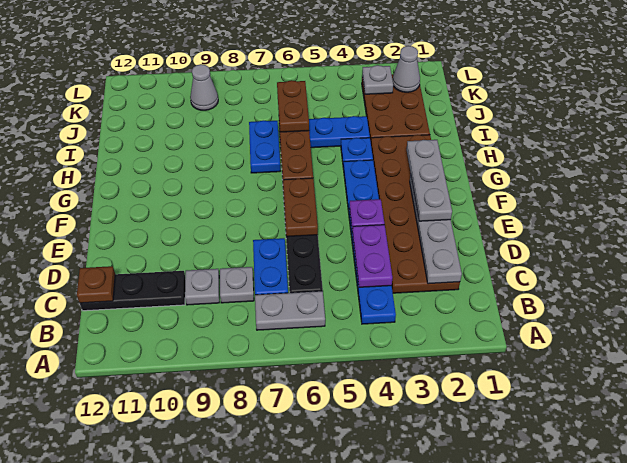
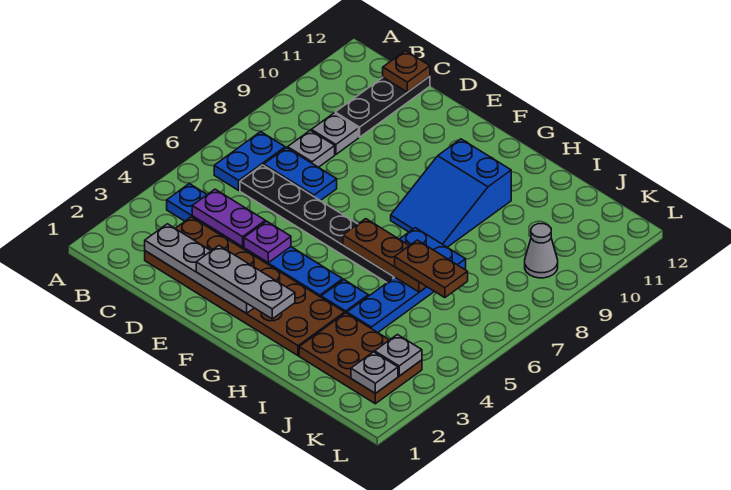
grey 1x2 plate [255,291,325,330] -> blue 1x2 plate [214,132,285,190]
brown 1x2 plate [283,178,318,237] -> none
none -> blue 2x3 slope [391,139,511,247]
grey 1x1 cone [393,46,420,92] -> grey 1x1 plate [351,352,398,393]

